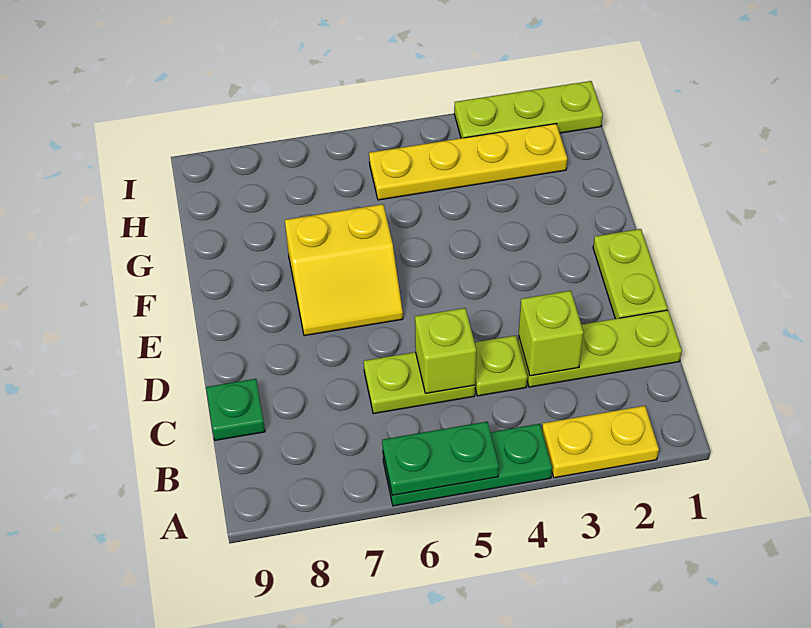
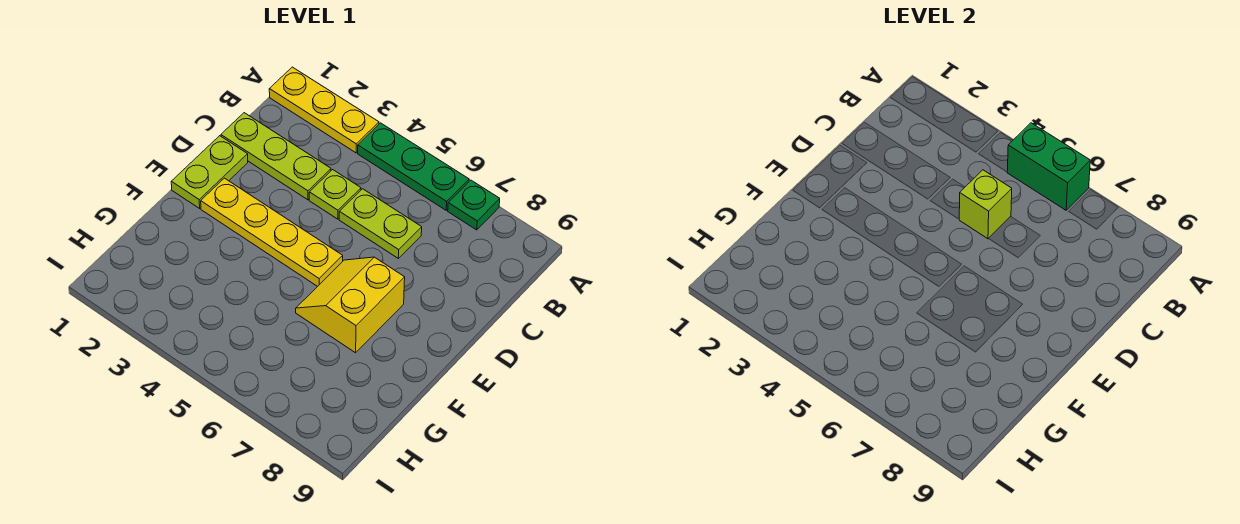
yellow 1x2 plate [542,406,659,478] -> yellow 1x3 plate [269,67,379,153]
green 1x2 plate [382,422,499,495] -> green 1x2 brick [1007,123,1090,210]
lime 1x1 brick [519,291,584,376] -> none
green 1x1 plate [206,379,265,440] -> green 1x1 plate moved to [448,180,500,230]
yellow 2x2 slope [285,204,403,336] -> yellow 2x2 slope turned to [296,257,405,353]
yellow 1x4 plate [369,124,567,200] -> yellow 1x4 plate moved to [201,178,343,286]
lime 1x3 plate [454,81,603,138] -> none

